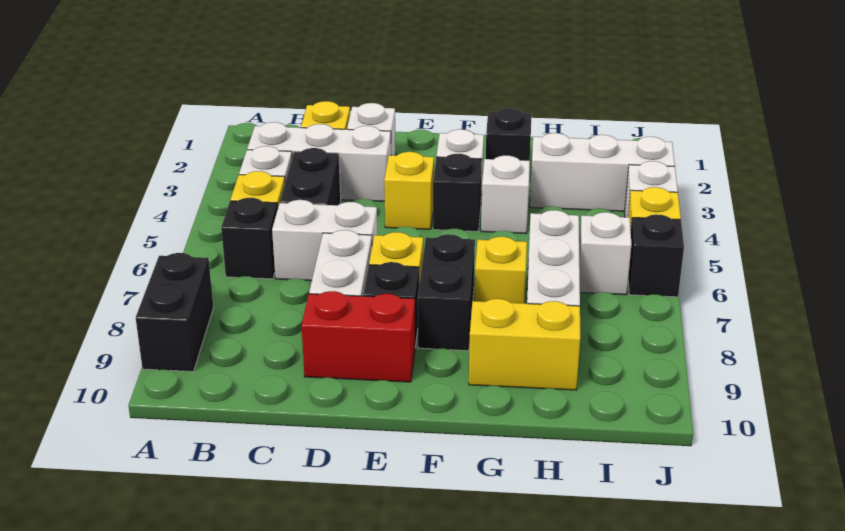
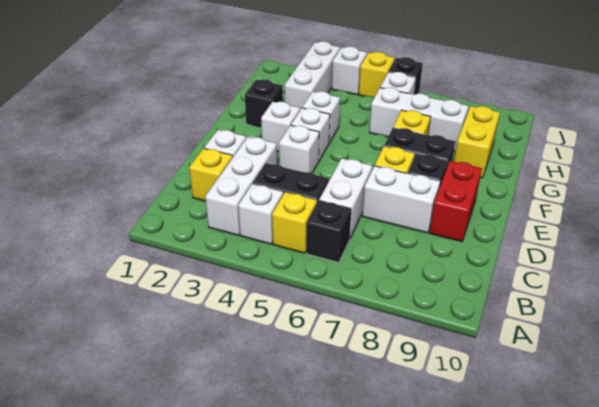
black 1x2 brick [136,253,213,372] -> none
yellow 1x1 brick [384,152,434,229] -> white 1x1 brick [279,125,319,173]
black 1x1 brick [433,154,482,231] -> white 1x1 brick [291,108,330,160]

